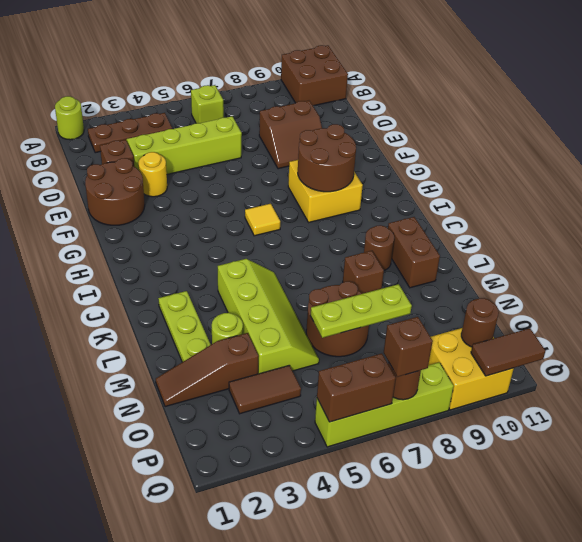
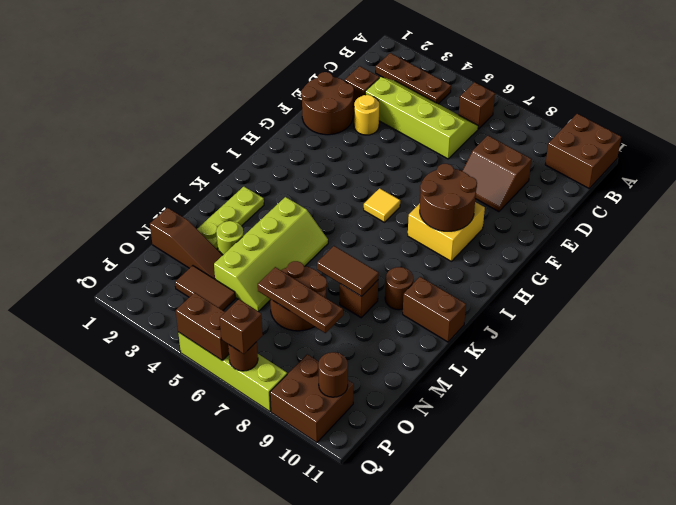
lime 1x1 round brick [55,96,84,140] -> none
lime 1x1 brick [191,85,224,123] -> brown 1x1 brick [459,82,495,129]
brown 1x2 brick [388,217,440,288] -> brown 1x2 brick turned to [403,277,466,342]
brown 1x3 slope [156,333,259,407] -> brown 1x3 slope turned to [150,208,223,279]
lime 1x3 plate [310,284,412,338] -> brown 1x3 plate [258,267,343,333]
yellow 2x2 brick [428,328,514,410] -> brown 2x2 brick [270,354,354,443]
brown 1x2 tile [471,328,546,376] -> brown 1x2 tile moved to [317,246,379,296]

